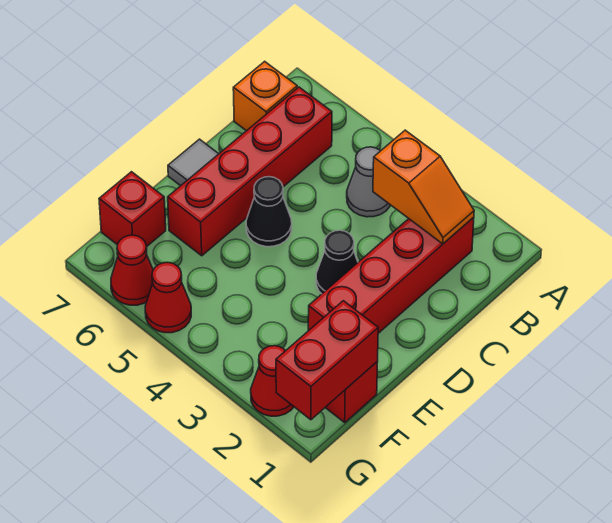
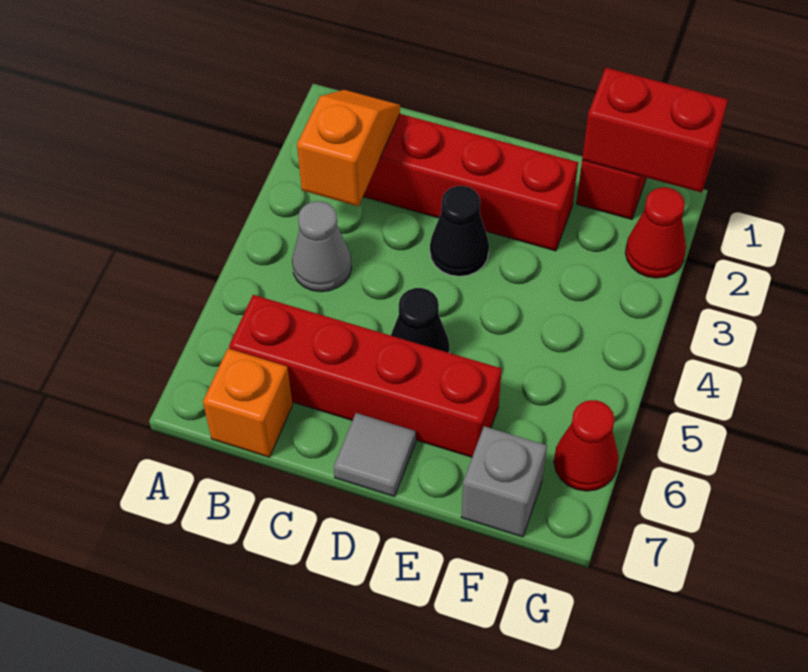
red 1x1 brick [99,172,166,247] -> grey 1x1 brick [461,426,547,537]
red 1x1 cone [145,262,191,333] -> none

